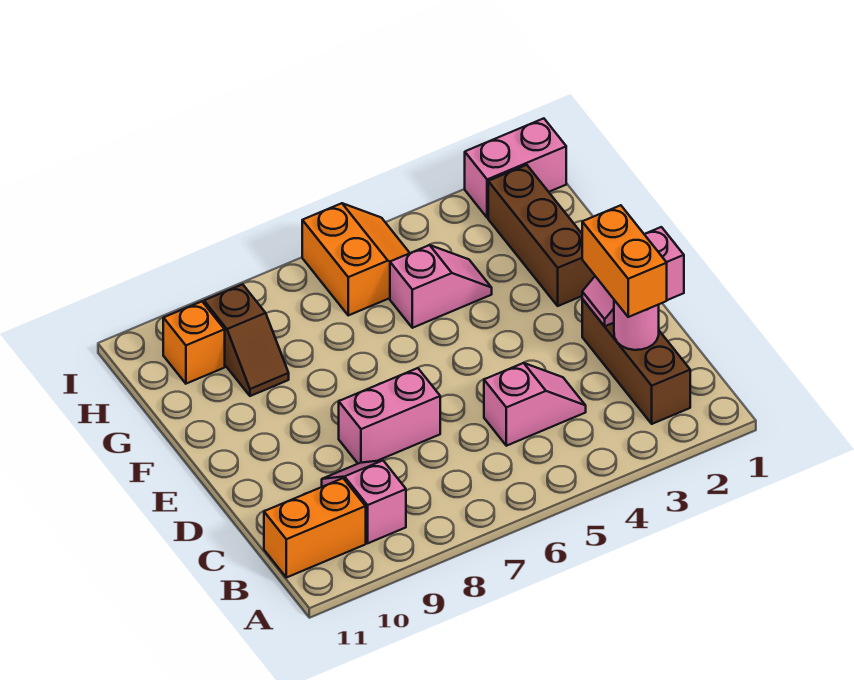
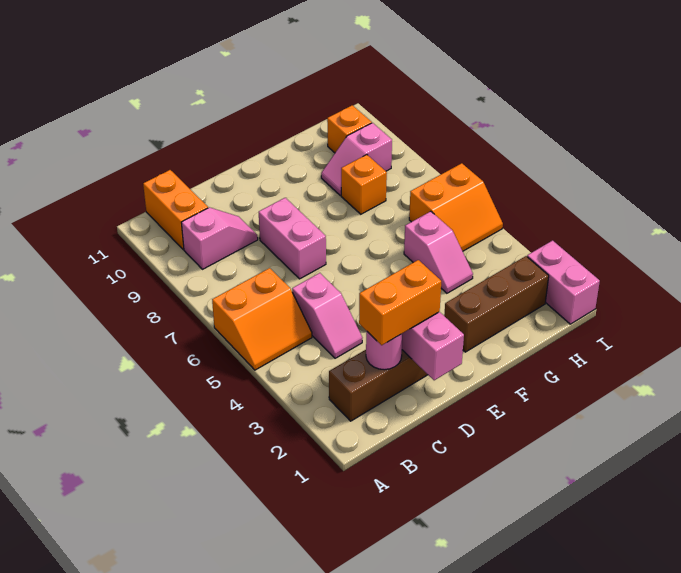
none -> orange 2x2 slope [212,268,312,370]
none -> orange 1x1 brick [341,155,387,214]
brown 1x2 slope [204,284,289,396] -> pink 1x2 slope [321,123,392,196]

